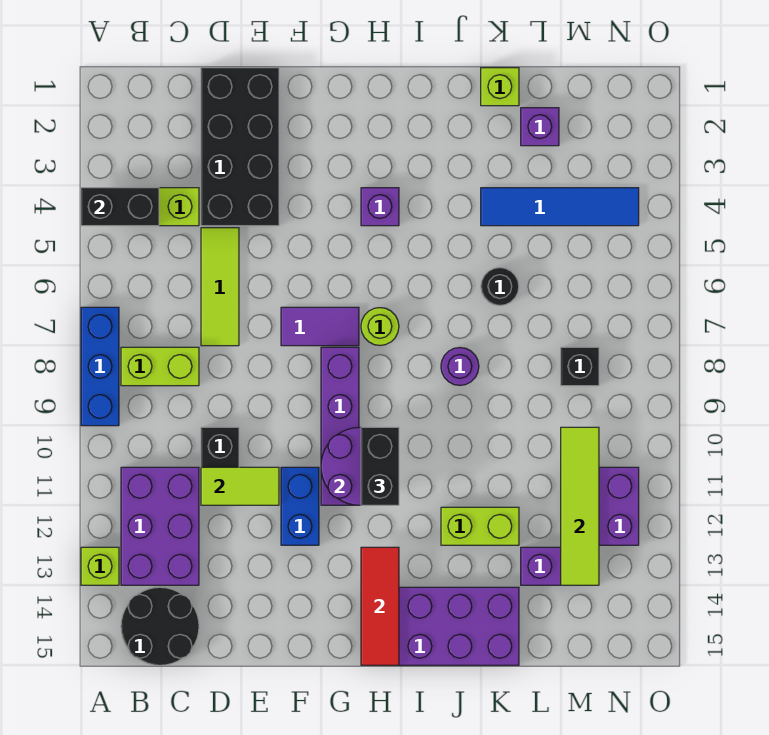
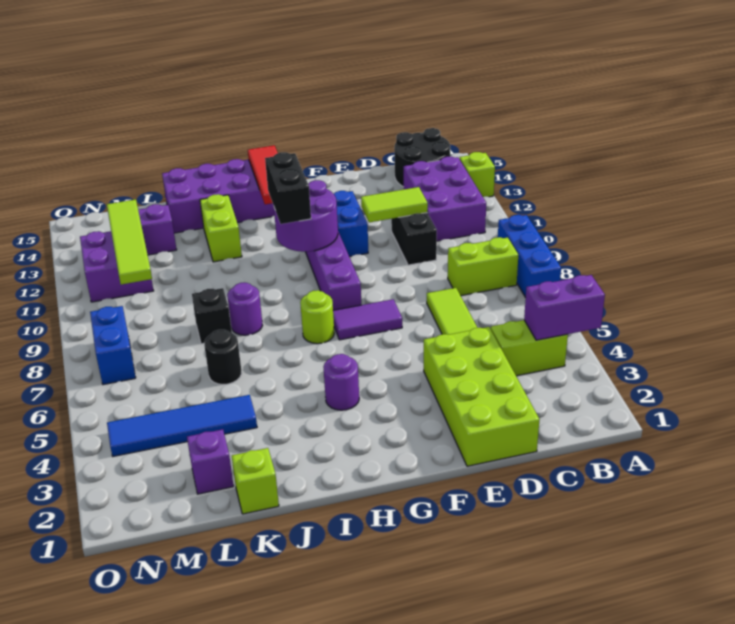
black 1x2 brick [81,188,159,226] -> purple 1x2 brick [524,275,605,340]
black 2x4 brick [201,68,279,226] -> lime 2x4 brick [424,327,540,466]
purple 1x1 brick [361,188,399,226] -> purple 1x1 round brick [323,354,359,410]
lime 1x2 brick [441,507,519,545] -> lime 1x2 brick turned to [200,194,242,262]
black 1x1 brick [561,347,599,386] -> black 1x1 brick moved to [192,288,232,344]
none -> blue 1x2 brick [90,306,136,385]

